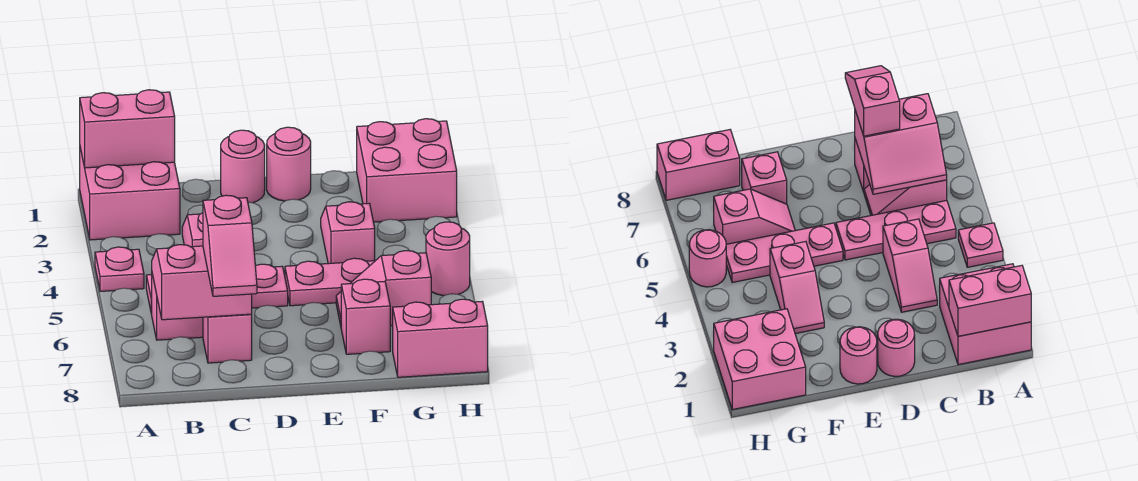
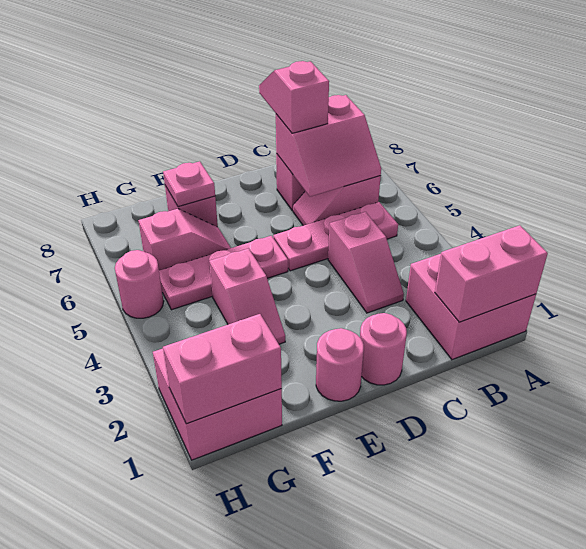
pink 1x1 plate [95,247,144,291] -> pink 1x1 plate moved to [163,161,215,207]
pink 1x2 brick [393,299,488,377] -> pink 1x2 brick moved to [163,314,282,424]

